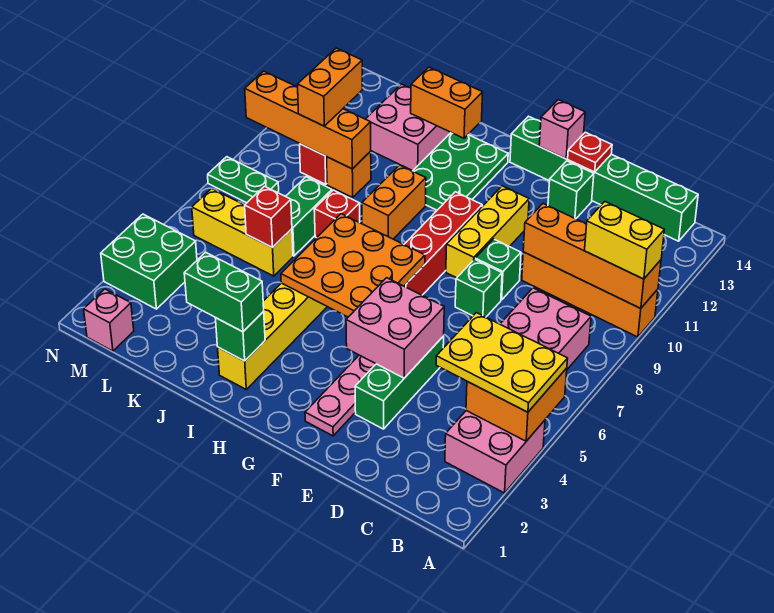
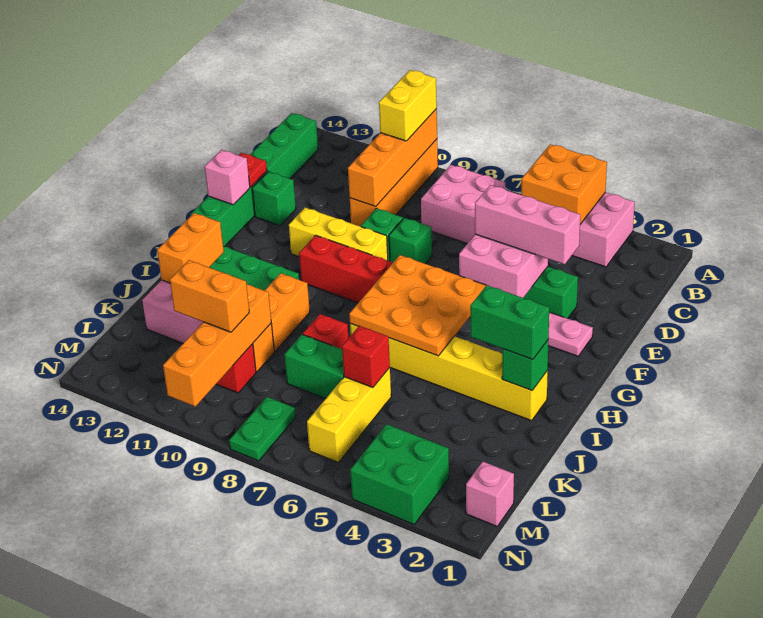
yellow 2x3 plate [436,313,568,412] -> none
none -> pink 1x3 brick [475,185,580,264]
green 1x2 brick [184,252,264,332] -> green 1x2 brick turned to [470,285,549,359]
orange 1x2 brick [362,165,426,239] -> orange 1x2 brick turned to [265,273,310,351]

